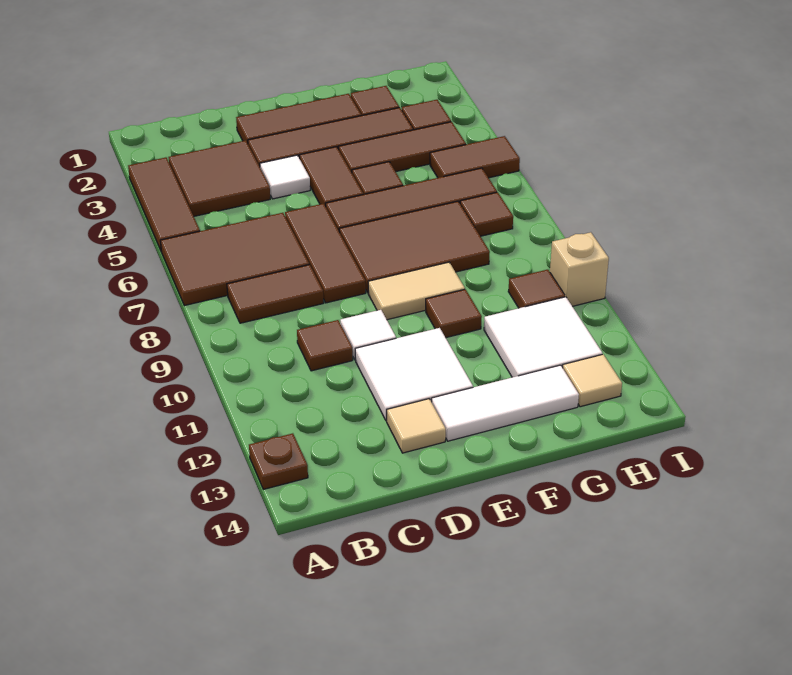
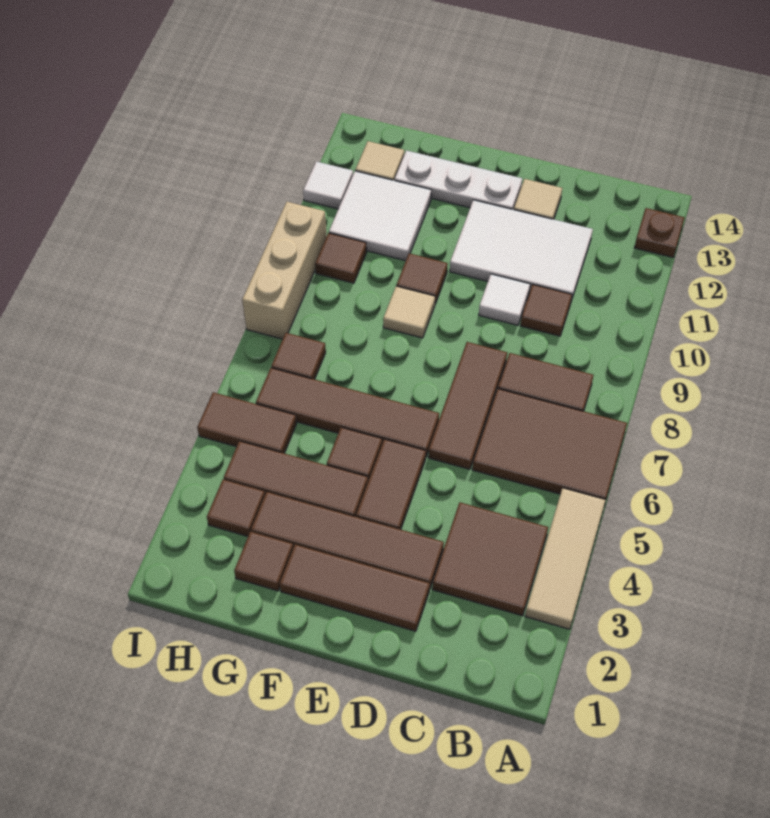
brown 1x3 tile [128,157,200,252] -> tan 1x3 tile [525,488,606,629]
white 1x1 tile [260,155,310,199] -> white 1x1 tile moved to [303,162,353,209]
white 2x2 tile [355,328,473,421] -> white 2x3 tile [450,200,593,301]
brown 2x3 tile [339,201,490,292] -> none
tan 1x2 tile [368,262,465,320] -> tan 1x1 tile [383,286,435,338]
white 1x3 tile [432,365,579,441] -> white 1x3 plate [395,150,522,210]
tan 1x1 brick [550,232,609,306] -> tan 1x3 brick [242,202,327,339]

